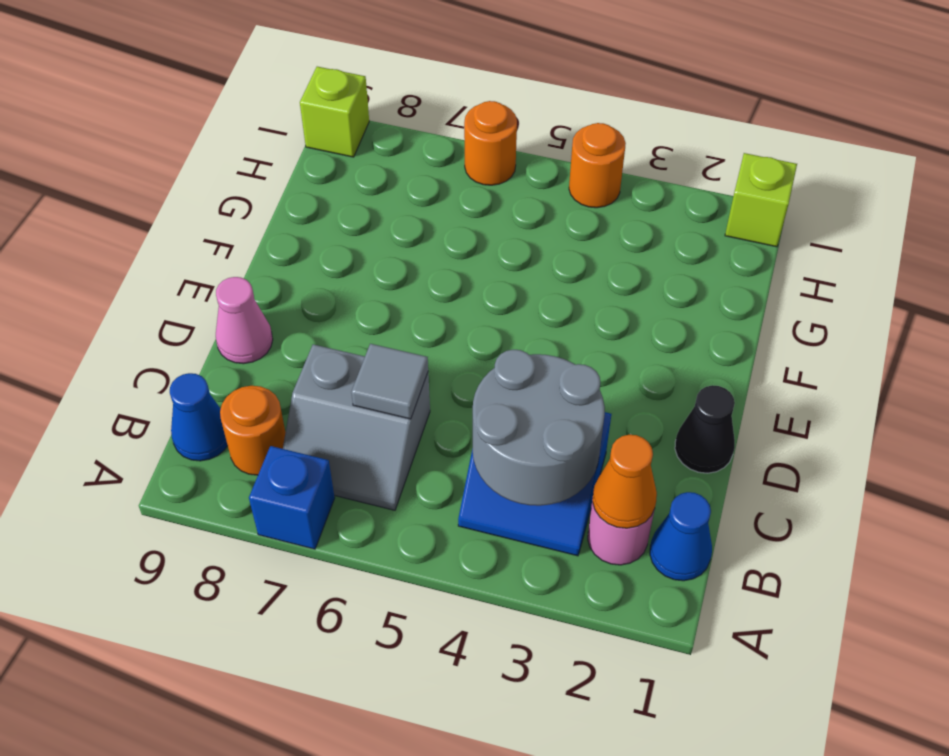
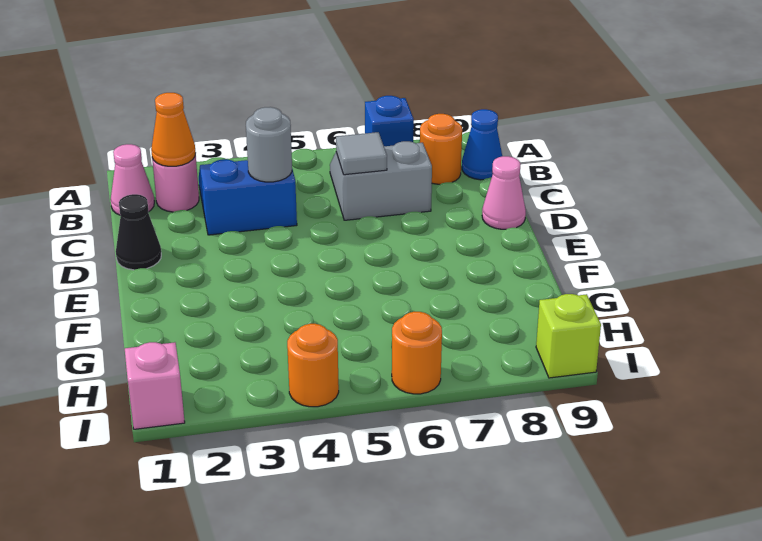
blue 1x1 cone [650,492,712,581] -> pink 1x1 cone [111,144,154,215]
grey 2x2 round brick [473,350,605,506] -> grey 1x1 round brick [246,107,292,182]
lime 1x1 brick [725,153,797,247] -> pink 1x1 brick [125,342,185,429]

